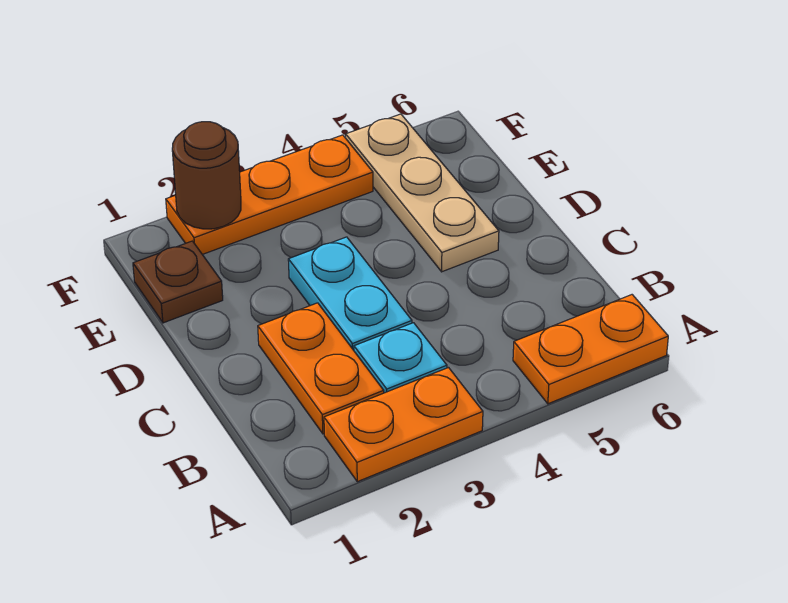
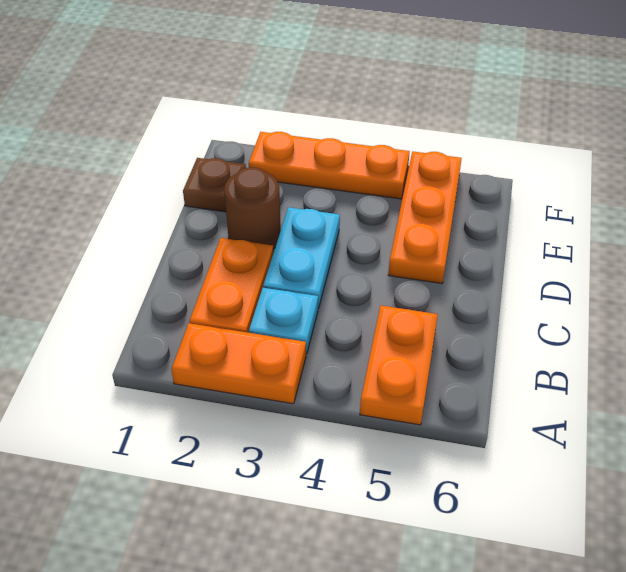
orange 1x2 plate [513,295,668,404] -> orange 1x2 plate turned to [360,306,438,425]
tan 1x3 plate [346,114,499,272] -> orange 1x3 plate [388,151,462,283]
brown 1x1 round brick [172,122,241,229] -> brown 1x1 round brick moved to [224,167,281,249]

